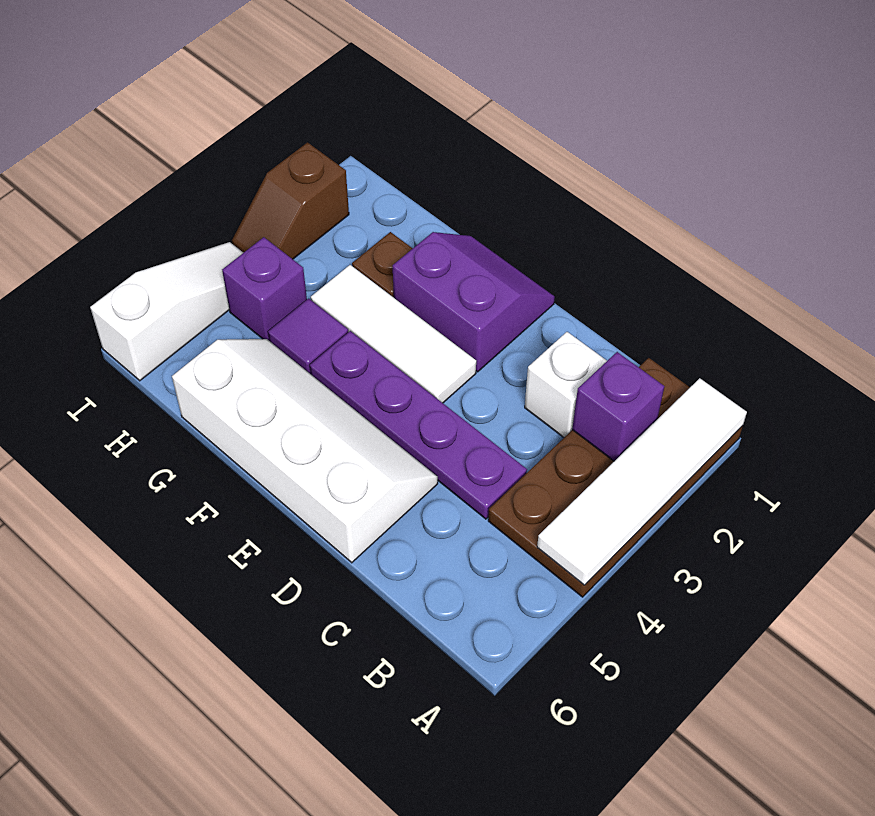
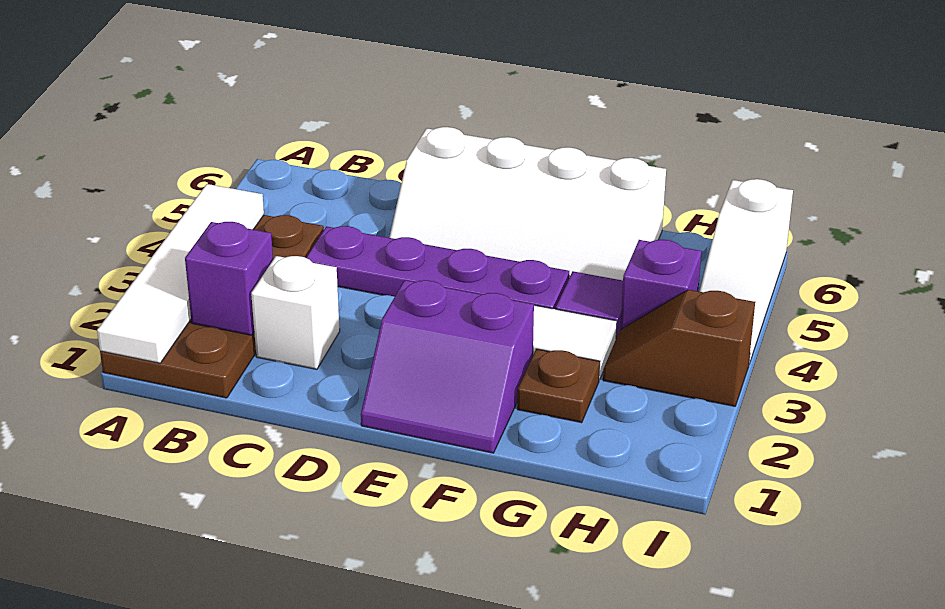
brown 1x2 slope [232,142,349,259] -> brown 1x2 slope turned to [603,290,755,406]

